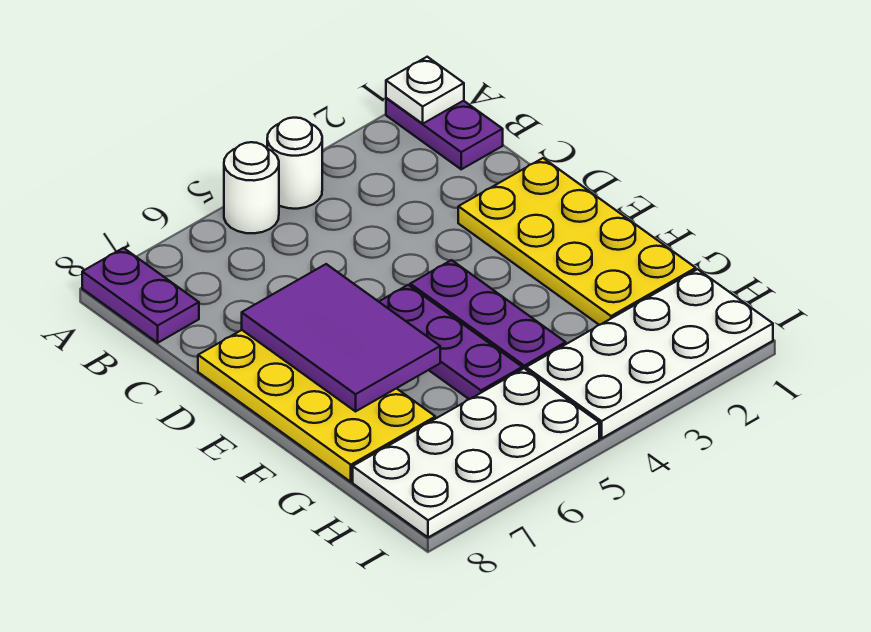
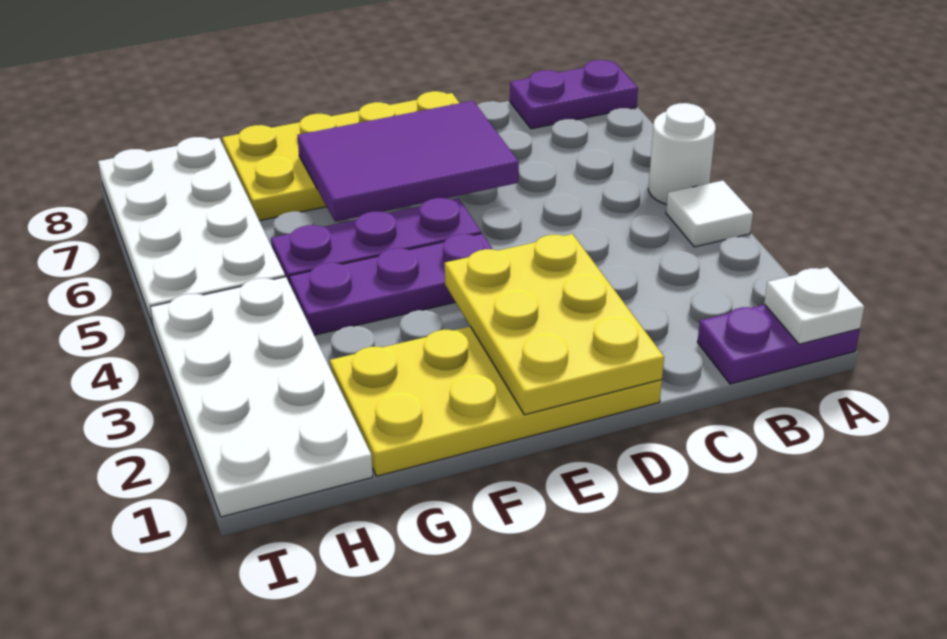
white 1x1 round brick [267,118,322,209] -> white 1x1 tile [666,181,753,247]
none -> yellow 2x3 plate [445,234,664,415]

